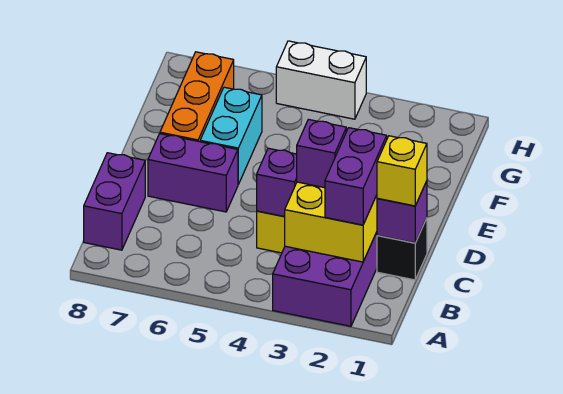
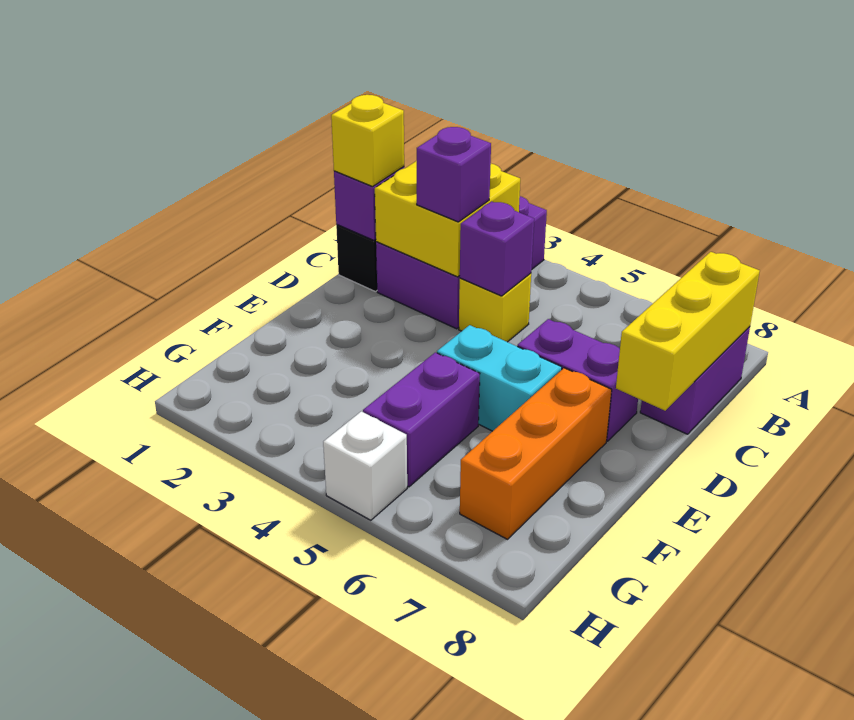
purple 1x2 brick [325,128,387,225] -> purple 1x2 brick moved to [363,352,480,487]
none -> yellow 1x3 brick [616,252,760,411]
cyan 1x2 brick [200,87,262,184] -> cyan 1x2 brick turned to [437,325,562,431]
white 1x2 brick [276,41,366,119] -> white 1x1 brick [323,411,407,520]

